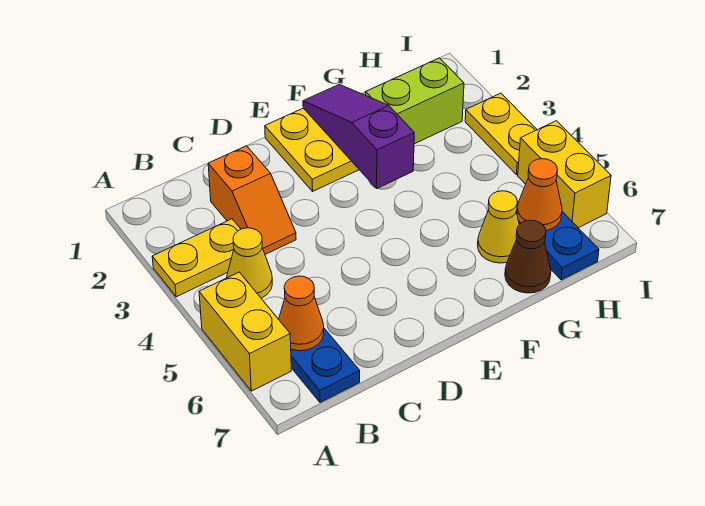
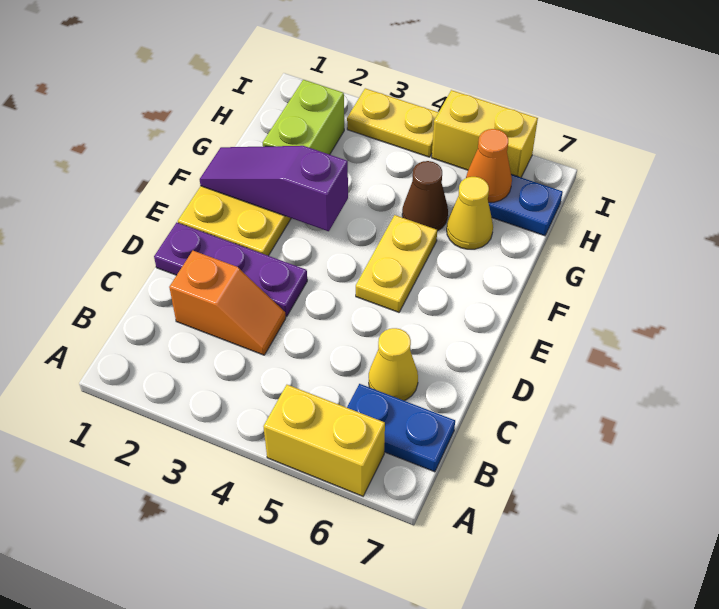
yellow 1x2 plate [152,219,241,297] -> yellow 1x2 plate moved to [356,215,437,312]
yellow 1x1 cone [227,228,272,298] -> yellow 1x1 cone moved to [369,328,418,401]
orange 1x1 cone [279,276,324,351] -> none
none -> purple 1x3 plate [154,223,307,317]
brown 1x1 cone [505,220,551,293] -> brown 1x1 cone moved to [402,161,448,231]

